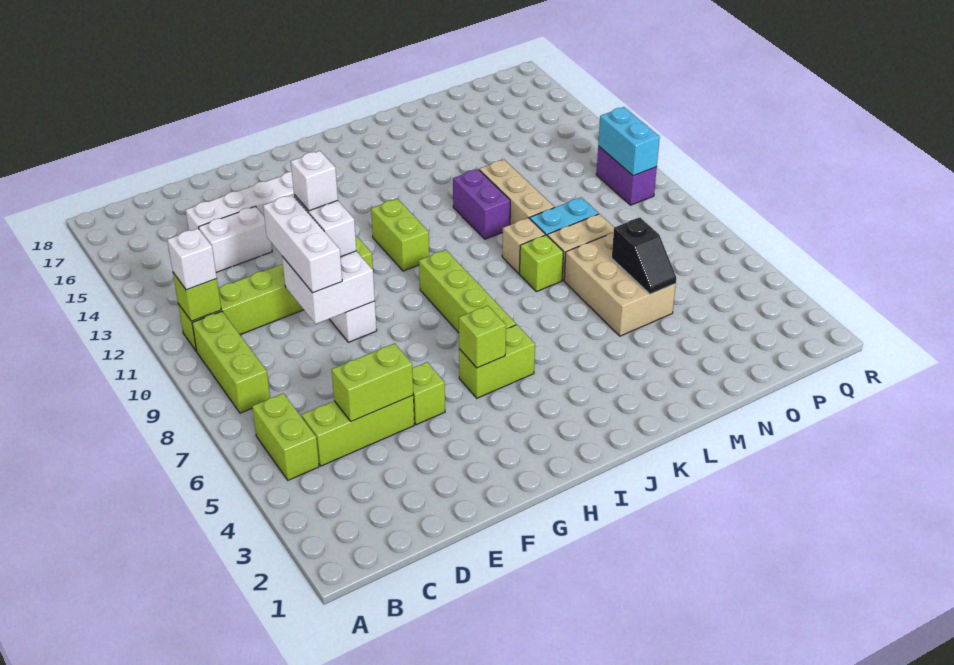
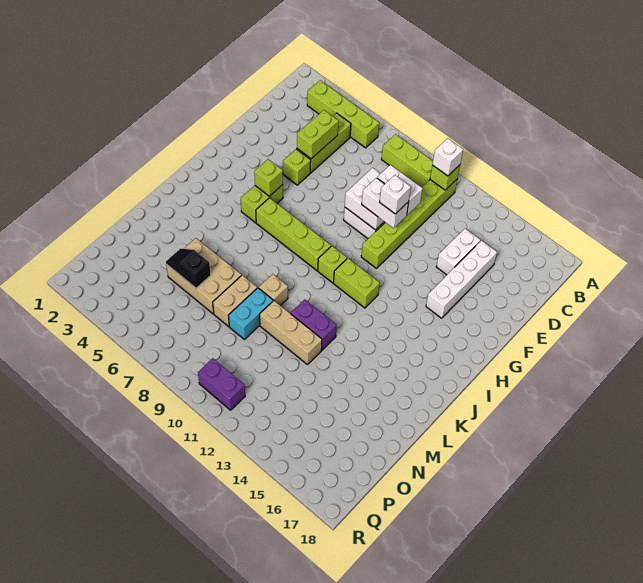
lime 1x2 brick [252,393,319,480] -> lime 1x4 brick [307,80,379,148]
white 1x3 brick [263,195,342,293] -> white 1x2 brick [377,165,423,215]
lime 1x1 brick [520,235,563,292] -> lime 1x1 brick moved to [318,246,347,283]
cyan 1x2 brick [598,107,660,176] -> none

